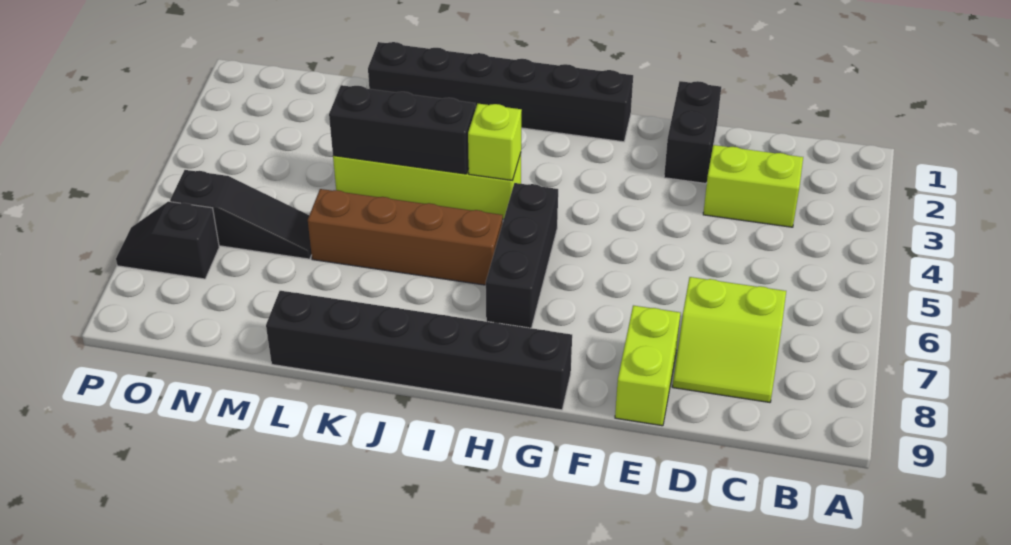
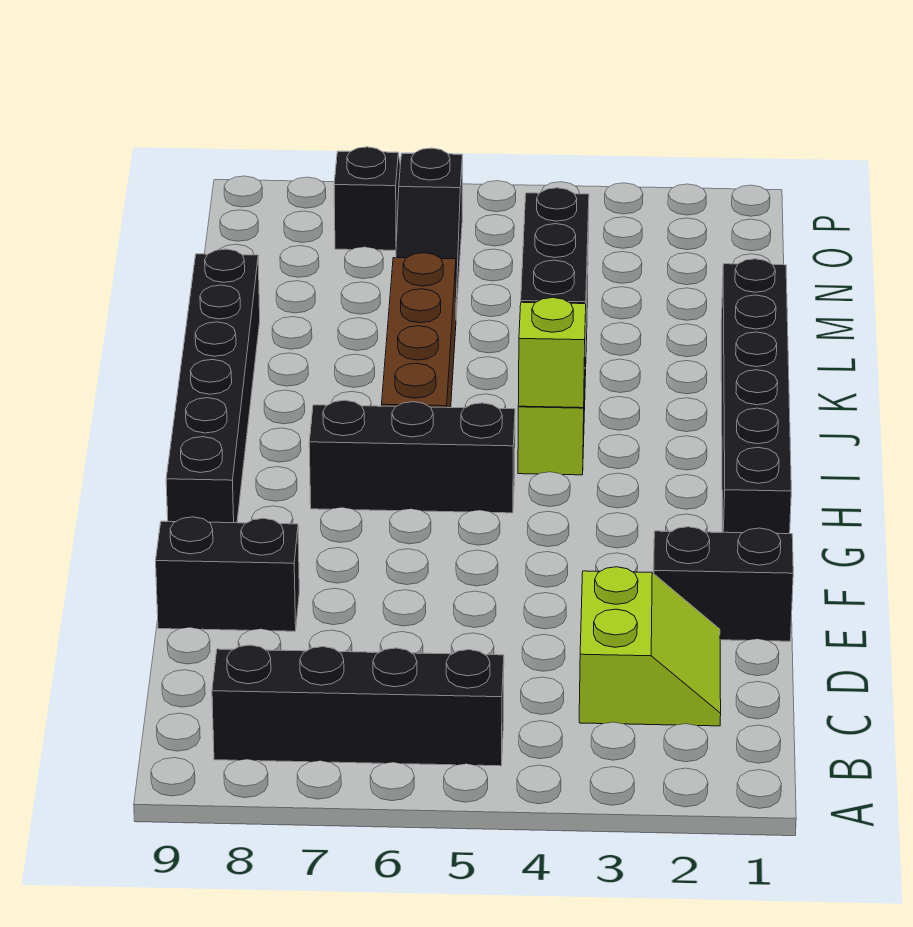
none -> black 1x4 brick [212,645,504,766]
lime 2x2 slope [673,277,786,402] -> none
lime 1x2 brick [615,305,680,426] -> black 1x2 brick [156,517,299,631]

